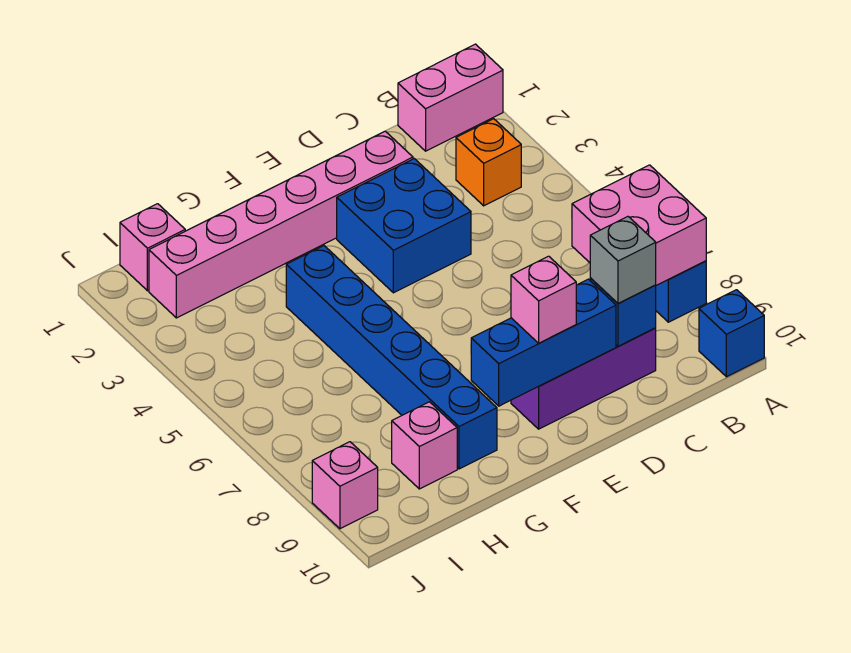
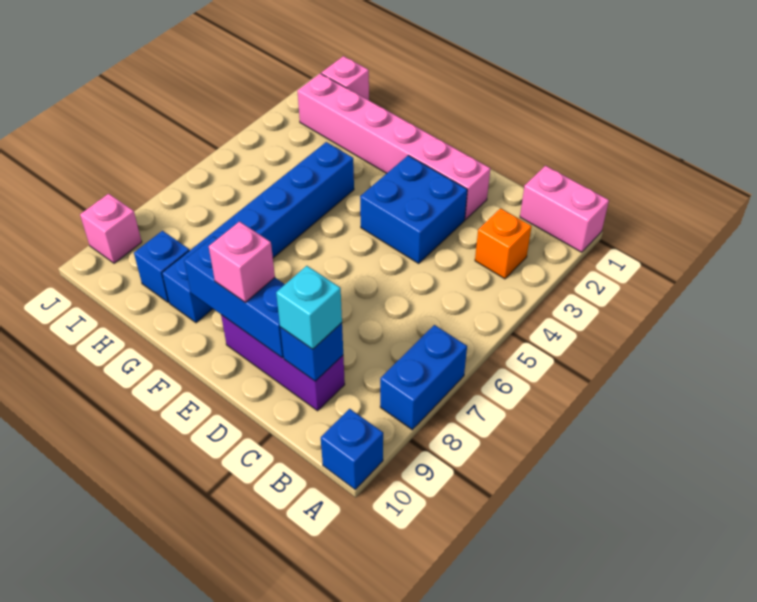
pink 2x2 brick [572,165,706,285] -> none
grey 1x1 brick [590,217,656,303] -> cyan 1x1 brick [276,266,342,349]
pink 1x1 brick [392,402,457,489] -> blue 1x1 brick [134,231,190,302]

